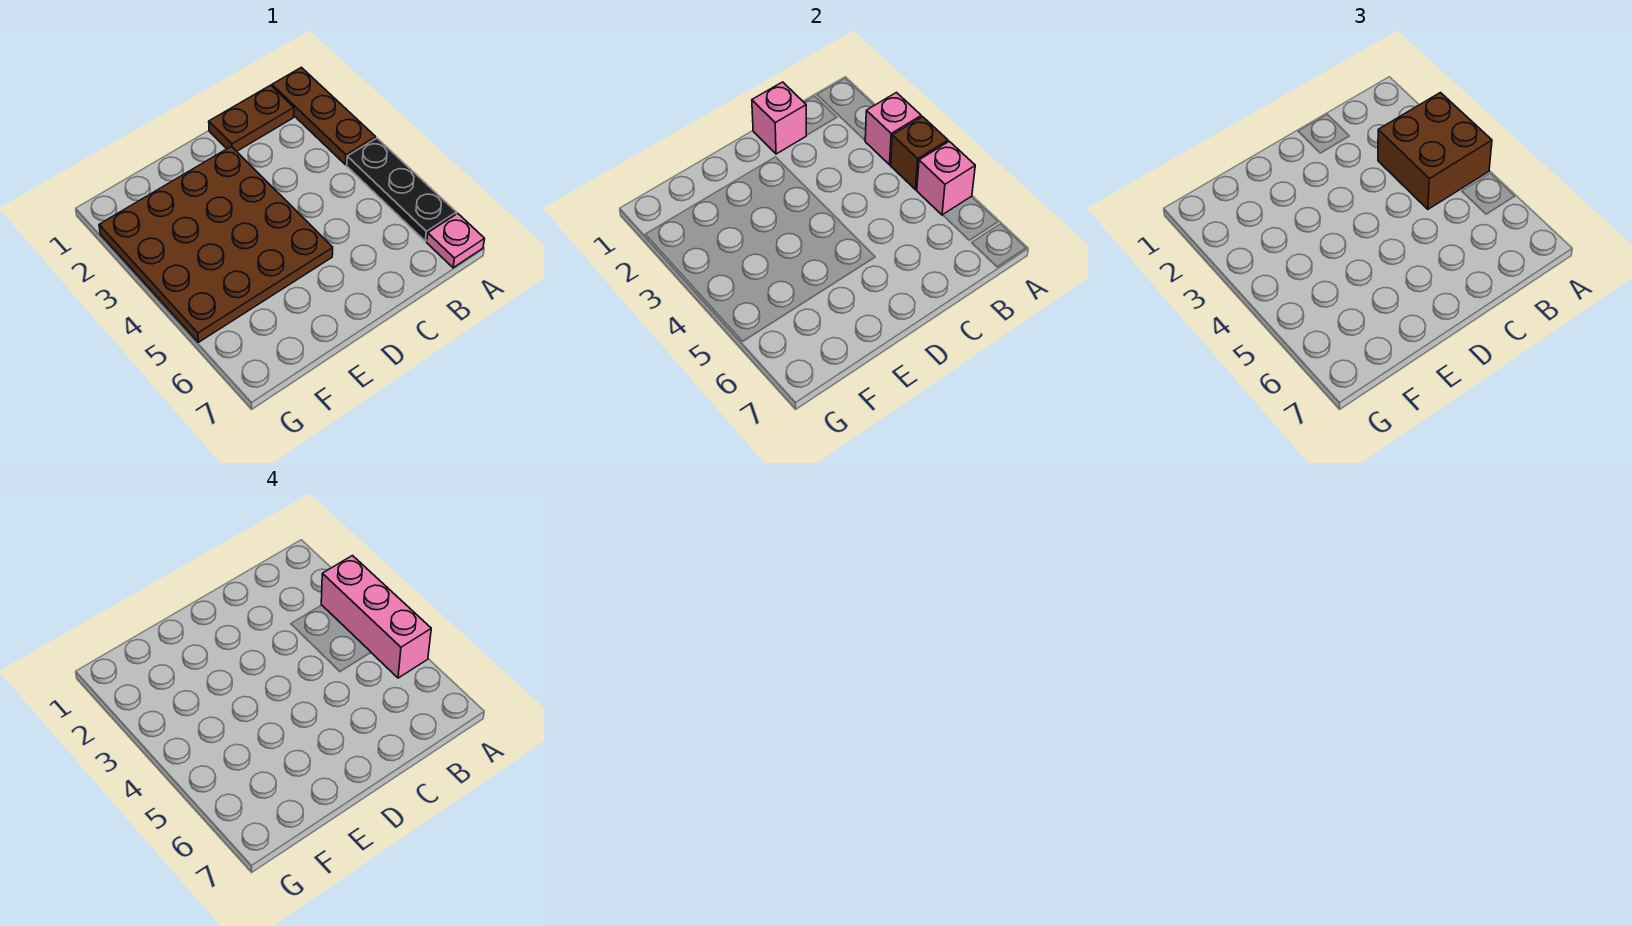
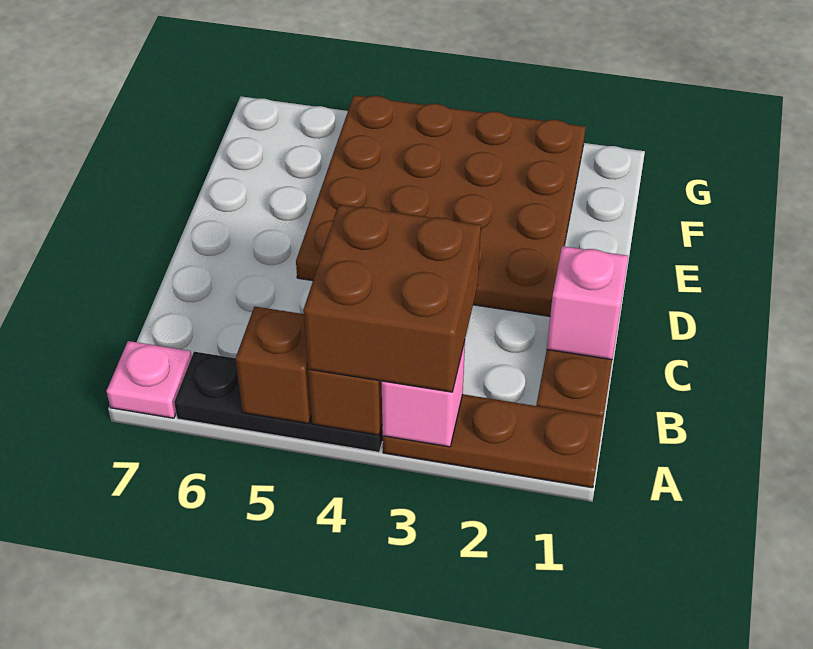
pink 1x3 brick [321,556,431,678] -> none
pink 1x1 brick [917,141,975,215] -> brown 1x1 brick [236,306,311,424]

